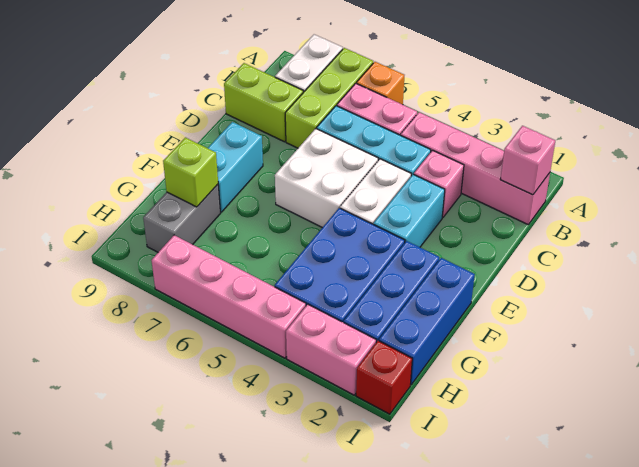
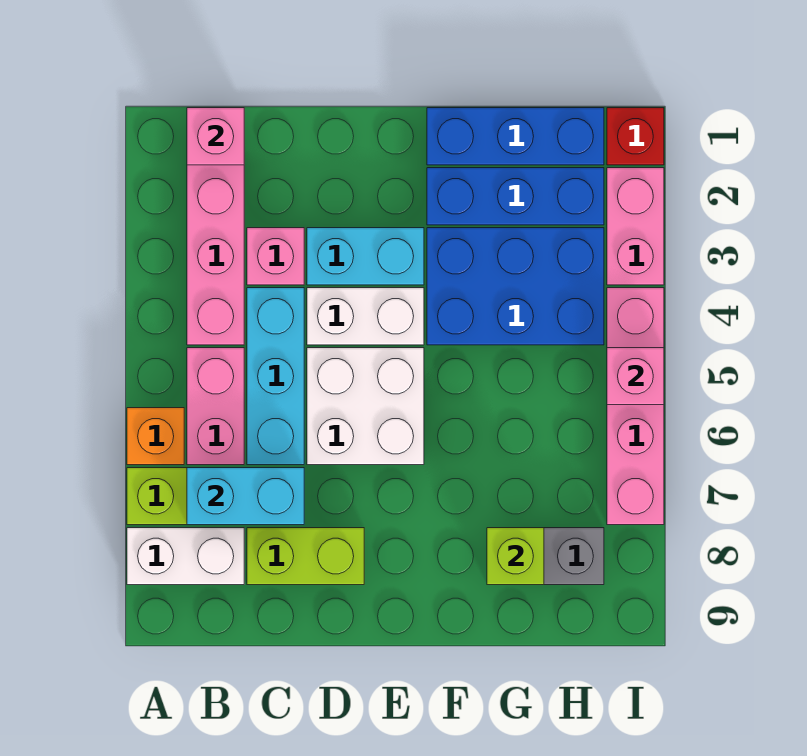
lime 1x2 brick [224,63,303,142] -> lime 1x2 brick turned to [247,528,364,585]
cyan 1x2 brick [208,122,263,212] -> cyan 1x2 brick moved to [187,468,304,525]
none -> pink 1x1 brick [607,348,664,405]

